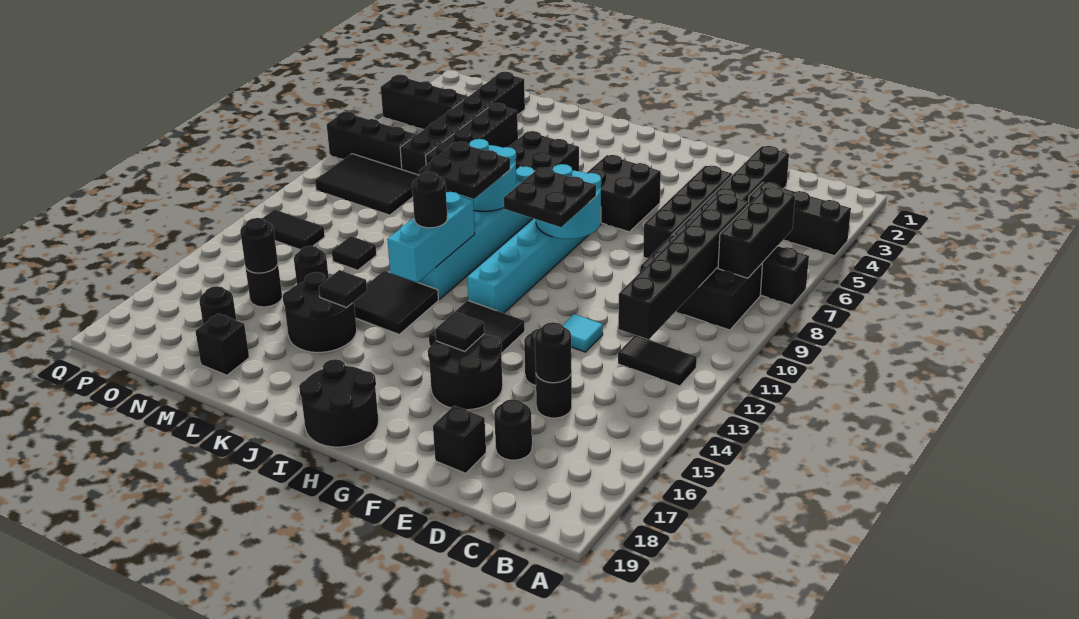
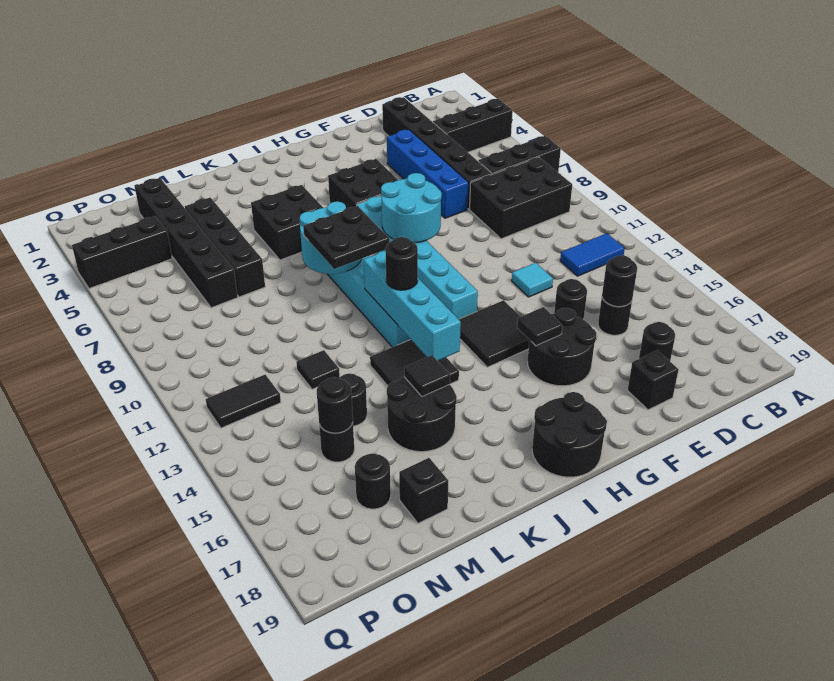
black 1x3 brick [718,187,795,278] -> none
black 1x2 tile [618,335,697,386] -> blue 1x2 tile [560,233,625,276]
black 1x6 brick [618,194,749,340] -> none
black 1x4 brick [643,166,732,258] -> blue 1x4 brick [387,129,469,218]
black 2x2 plate [504,168,596,227] -> none
cyan 1x3 brick [387,192,475,283] -> cyan 1x4 brick [364,251,461,361]
black 2x3 tile [315,154,419,215] -> none
black 1x3 brick [327,112,416,169] -> none

